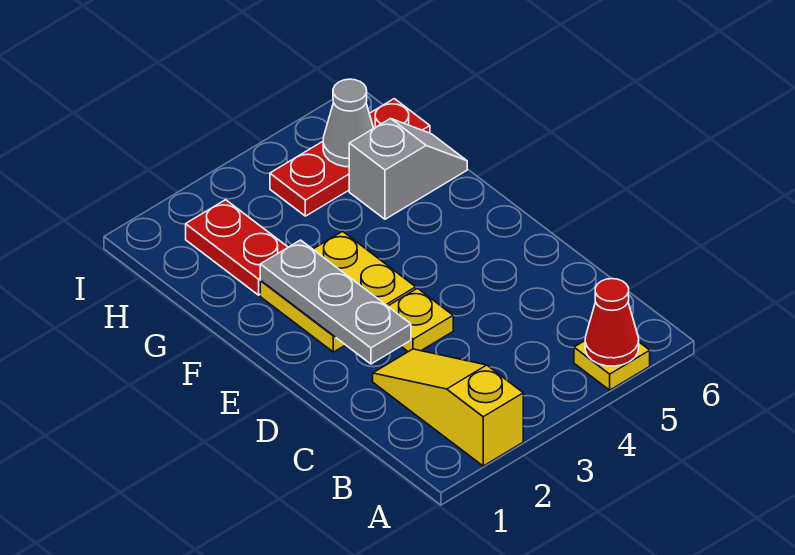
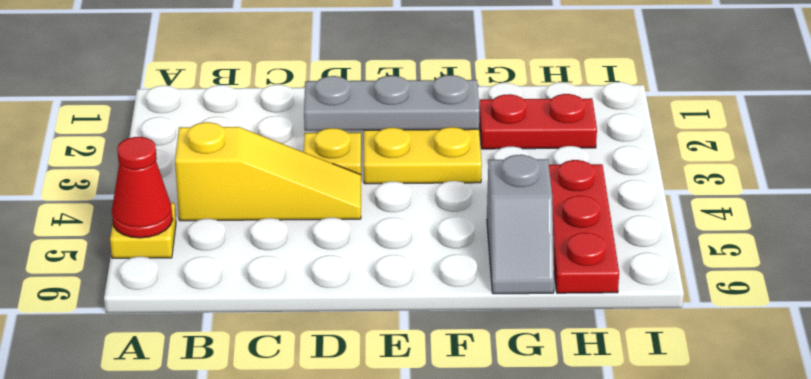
yellow 1x3 slope [373,349,523,466] -> yellow 1x3 slope moved to [175,122,361,221]
grey 1x1 cone [323,79,374,167] -> none

